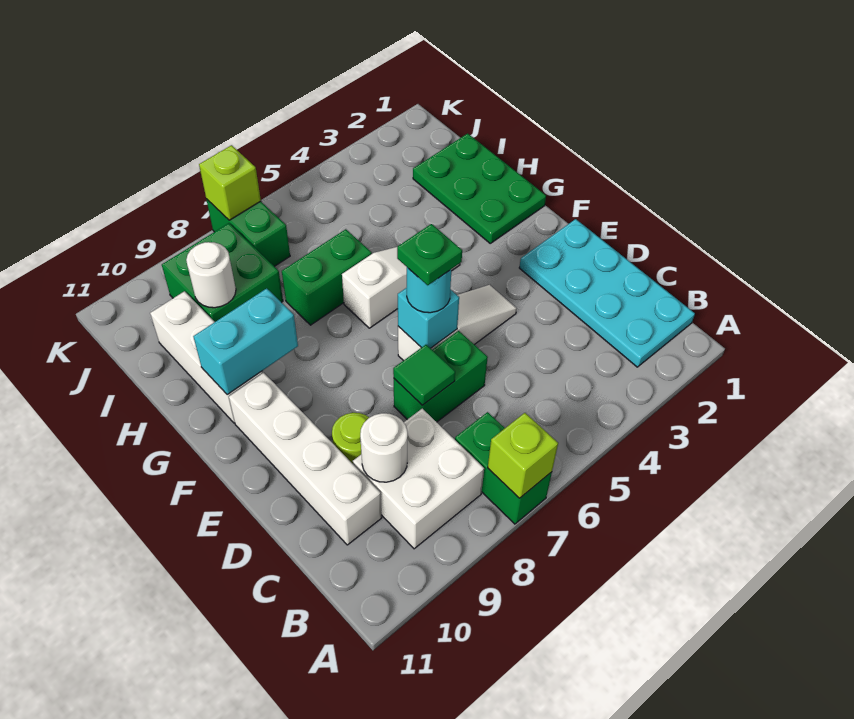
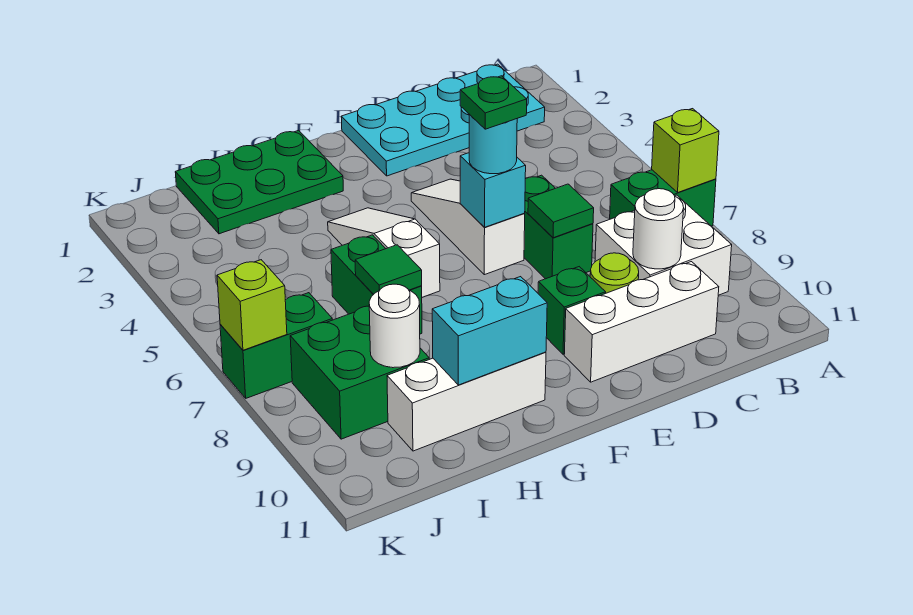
white 1x4 brick [229,373,382,545] -> white 1x3 brick [564,262,719,382]
none -> green 1x1 brick [538,267,606,354]
cyan 1x2 brick [193,288,298,395] -> cyan 1x2 brick turned to [432,277,547,385]
none -> green 1x1 tile [355,245,422,294]

